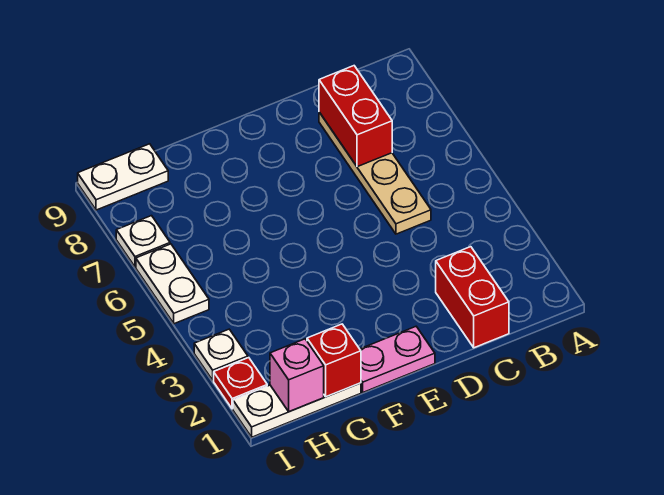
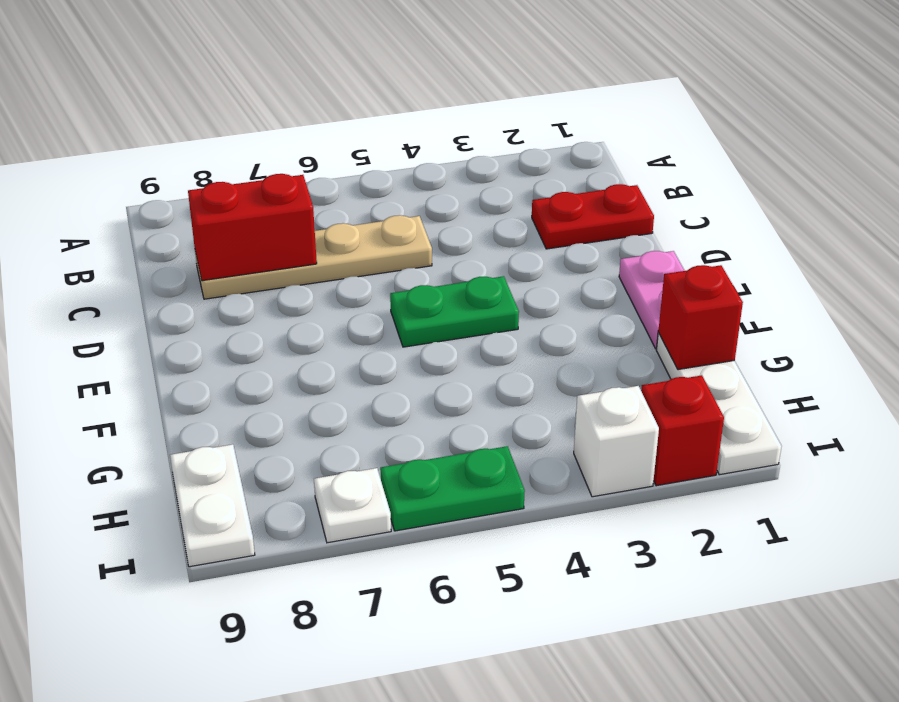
red 1x2 brick [436,247,509,348] -> red 1x2 plate [532,184,654,249]
none -> green 1x2 plate [390,276,519,347]
pink 1x1 brick [270,339,324,412] -> none
red 1x1 plate [214,358,267,409] -> red 1x1 brick [641,375,724,486]
white 1x1 plate [194,329,248,380] -> white 1x1 brick [574,386,659,497]
white 1x2 plate [136,244,209,324] -> green 1x2 plate [380,446,525,531]

